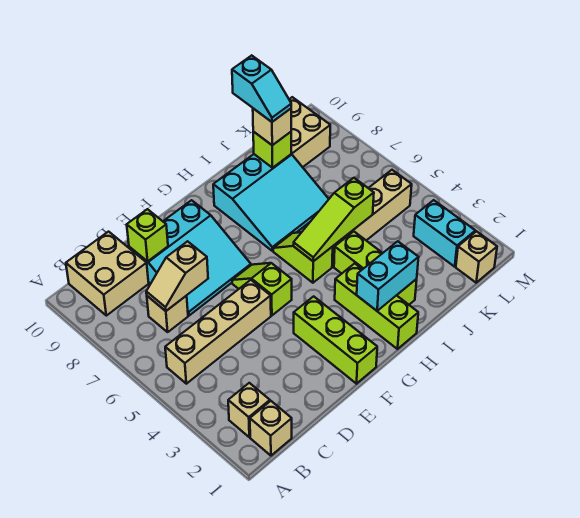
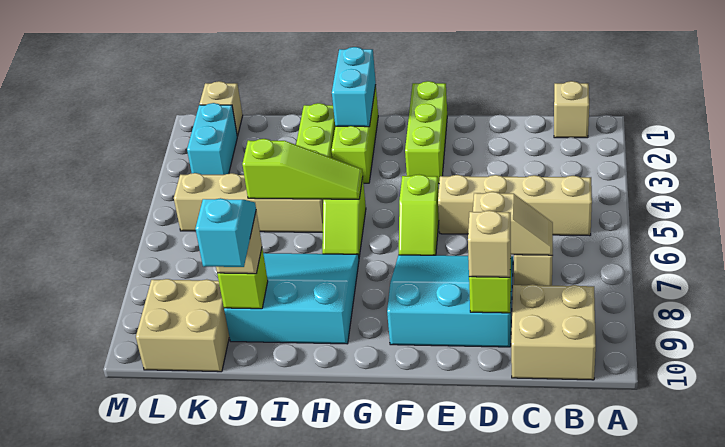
tan 1x1 brick [228,383,270,437] -> tan 1x1 brick moved to [468,210,511,277]
cyan 1x2 brick [357,241,419,311] -> cyan 1x2 brick turned to [332,47,376,127]

